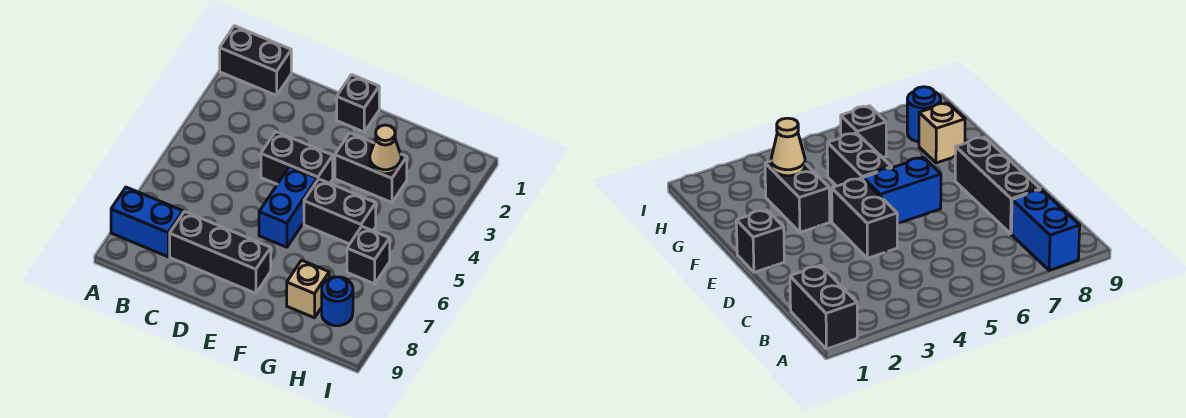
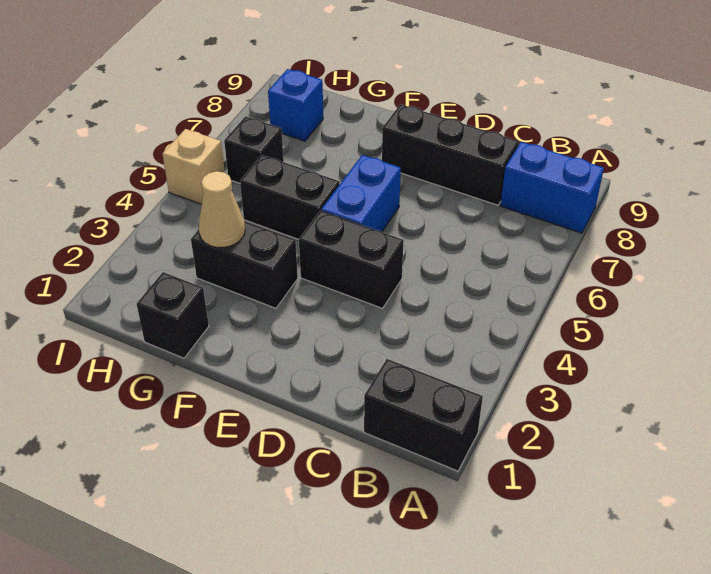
black 1x1 brick [337,75,379,132] -> black 1x1 brick moved to [137,272,209,358]
tan 1x1 brick [287,260,329,318] -> tan 1x1 brick moved to [163,129,225,204]
blue 1x1 round brick [322,277,353,326] -> blue 1x1 brick [268,69,323,141]

